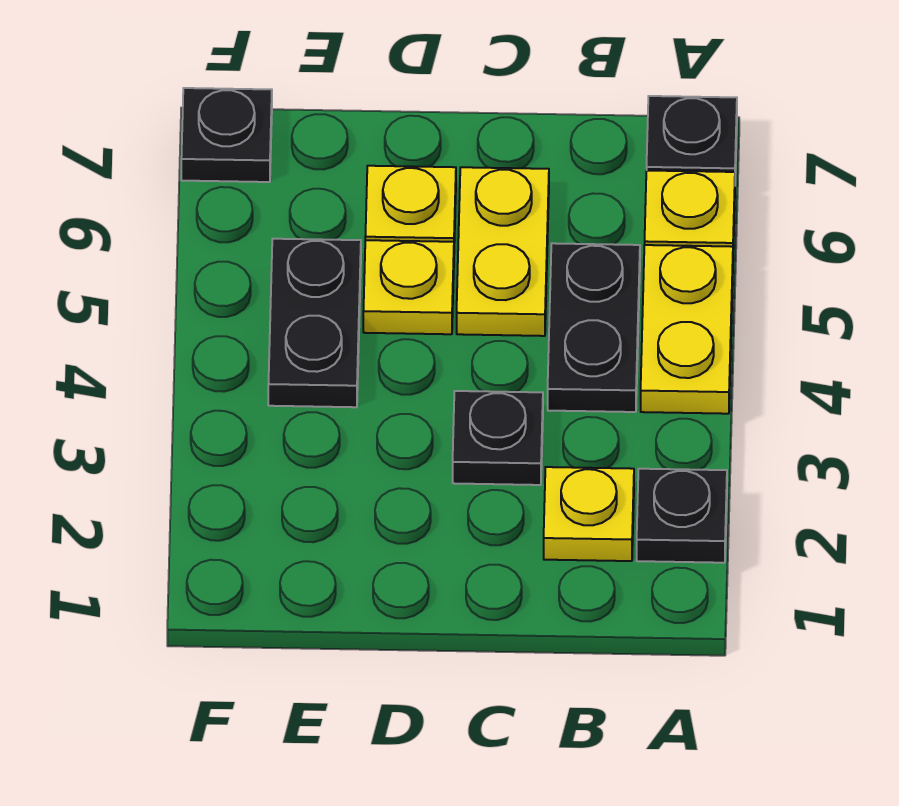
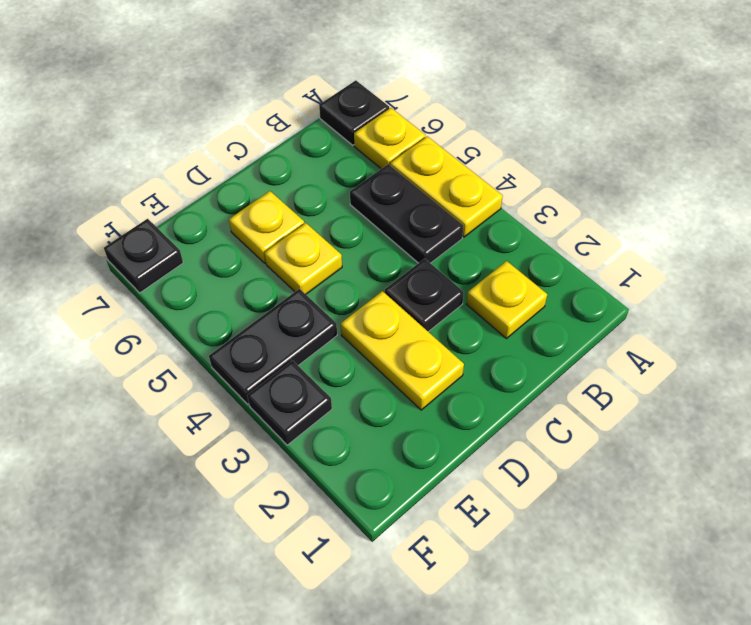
black 1x1 plate [637,469,727,563] -> black 1x1 plate moved to [247,360,332,445]
yellow 1x2 plate [457,167,549,336] -> yellow 1x2 plate moved to [341,291,464,410]
black 1x2 plate [268,239,361,407] -> black 1x2 plate turned to [209,289,337,404]

